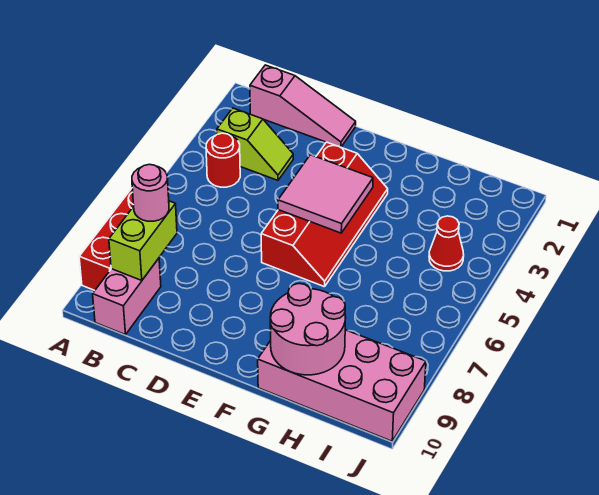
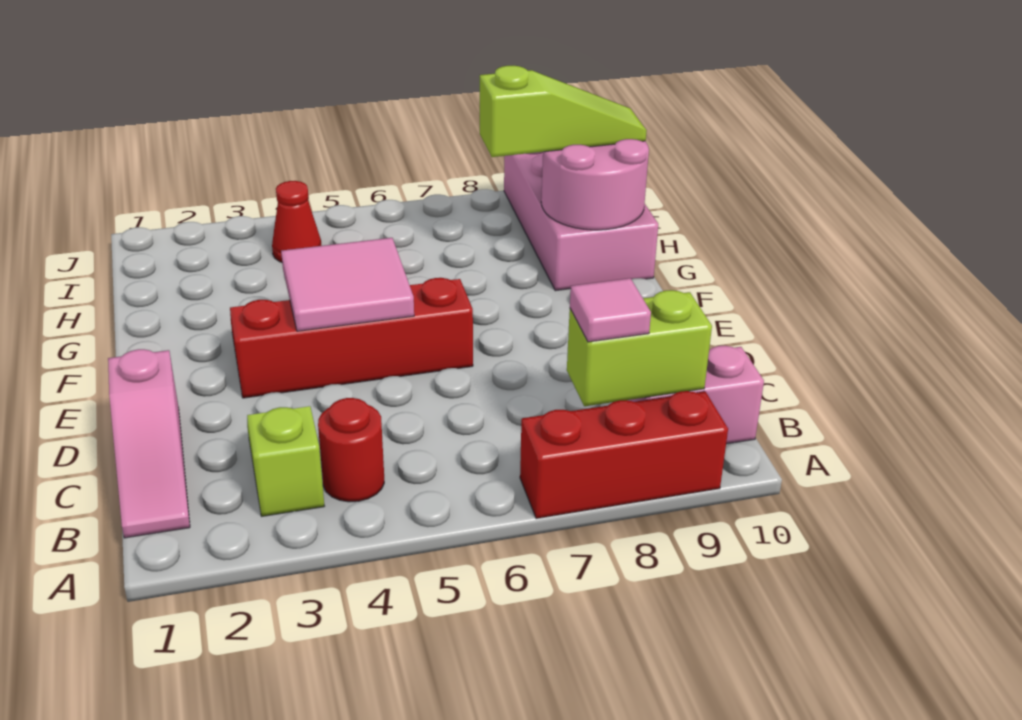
pink 1x3 slope [250,65,356,147] -> pink 1x3 slope turned to [108,349,190,538]
pink 1x1 round brick [132,164,169,221] -> pink 1x1 tile [570,278,651,342]
none -> lime 1x3 slope [480,66,647,157]

